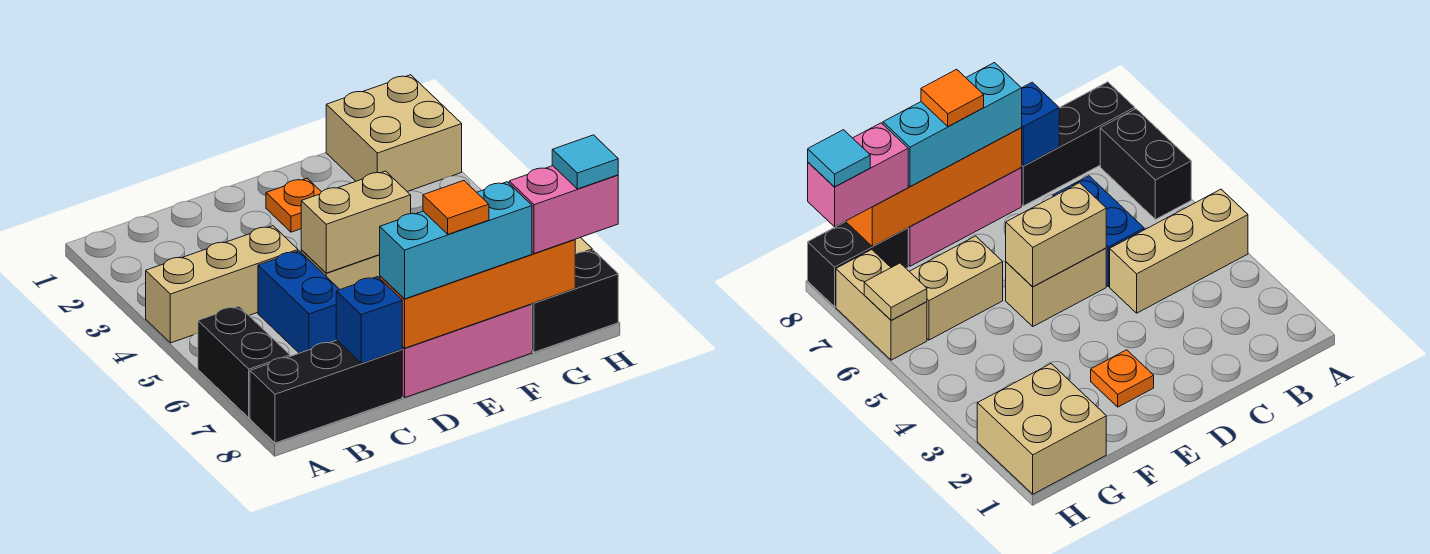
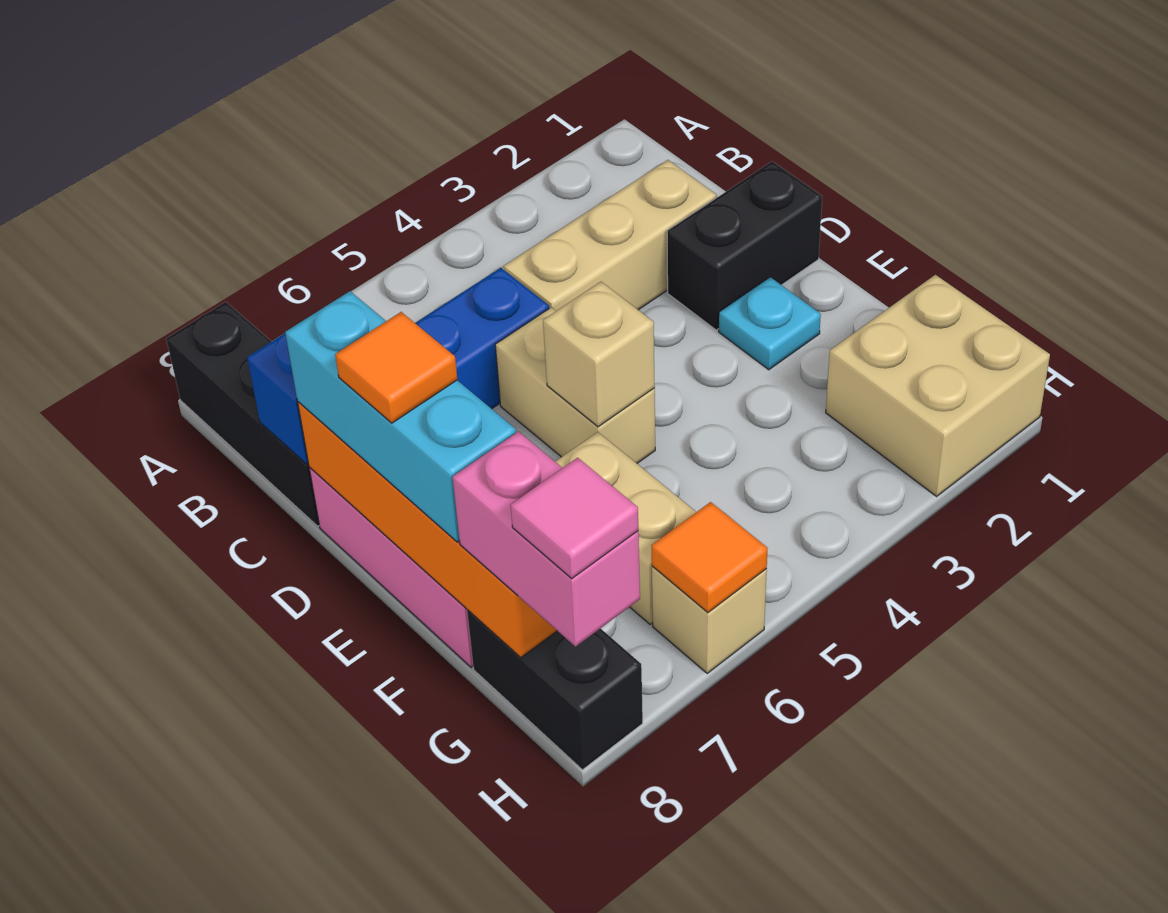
tan 1x3 brick [146,226,298,343] -> tan 1x3 brick turned to [504,160,716,311]
black 1x2 brick [198,306,290,418] -> black 1x2 brick moved to [667,161,822,330]
tan 1x2 brick [301,171,411,273] -> tan 1x1 brick [543,282,655,427]
orange 1x1 plate [266,178,321,232] -> cyan 1x1 plate [719,277,821,370]
tan 1x2 brick [836,250,927,360] -> tan 1x1 brick [652,566,767,673]
tan 1x1 tile [864,263,927,320] -> orange 1x1 tile [652,502,767,613]
cyan 1x1 tile [552,135,618,189] -> pink 1x1 tile [511,458,638,578]

